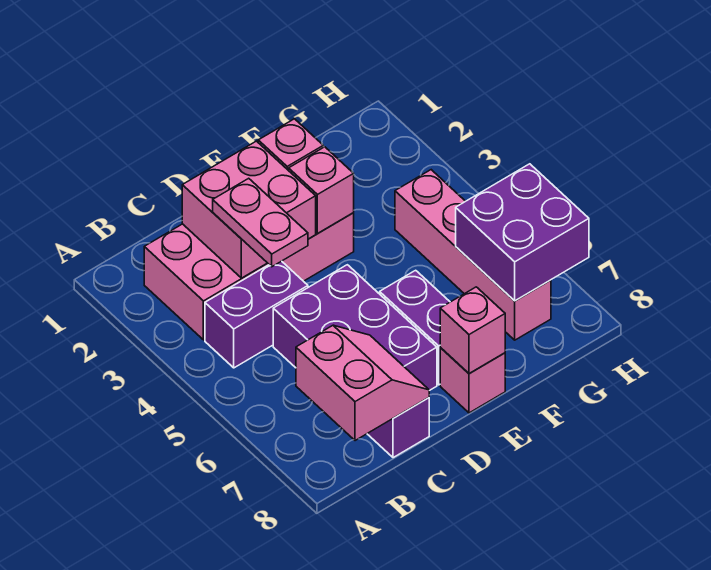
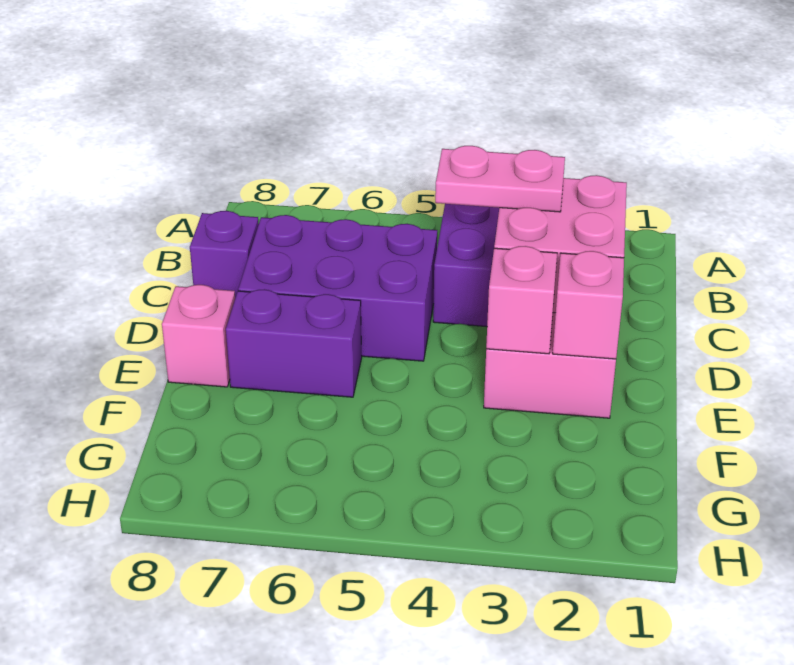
pink 2x2 slope [296,325,429,441] -> none
pink 1x1 brick [440,287,505,373] -> none
pink 1x4 brick [395,170,551,340] -> none
purple 2x2 brick [456,164,589,301] -> none

